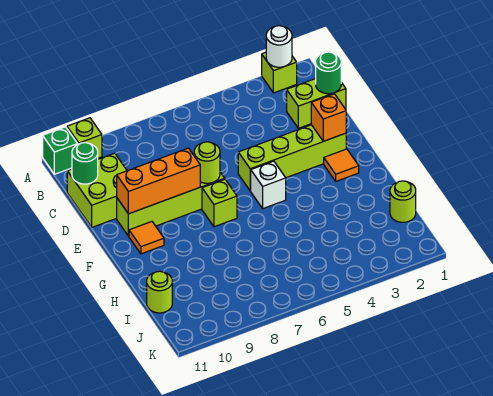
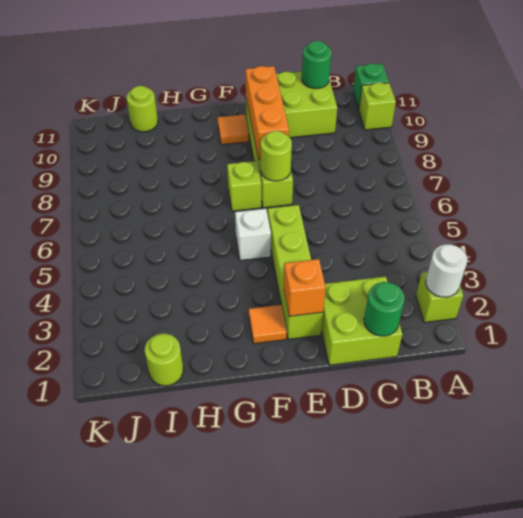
lime 1x2 brick [287,79,346,128] -> lime 2x2 brick [321,277,402,365]

